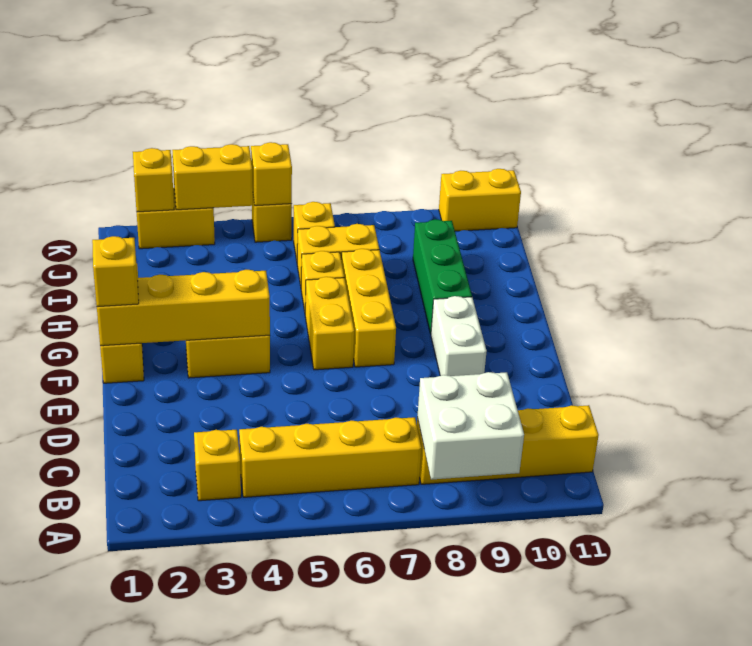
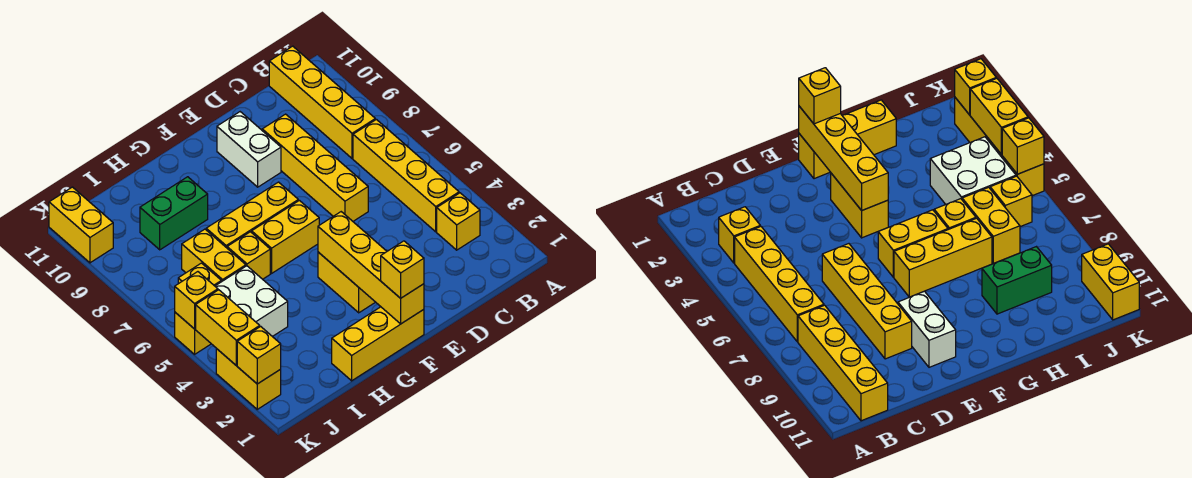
white 2x2 brick [417,372,524,480] -> white 2x2 brick moved to [215,266,288,337]
none -> yellow 1x4 brick [262,114,368,221]
white 1x2 brick [431,296,487,376] -> white 1x2 brick turned to [217,112,281,187]
green 1x3 brick [413,219,472,334] -> green 1x2 brick [140,177,208,250]

